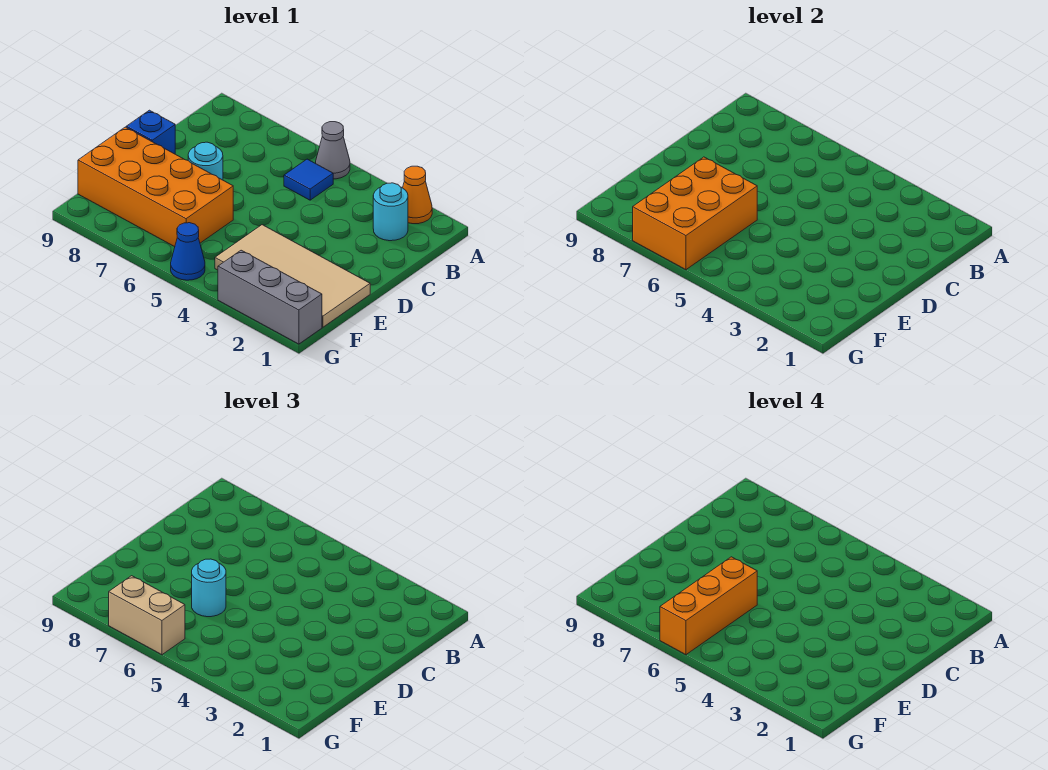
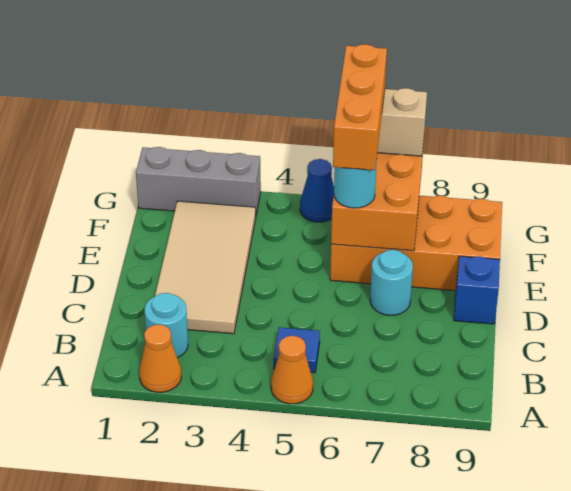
grey 1x1 cone [316,122,350,179] -> orange 1x1 cone [271,336,313,404]
tan 2x4 tile [215,225,370,327] -> tan 2x4 tile turned to [155,201,256,334]

